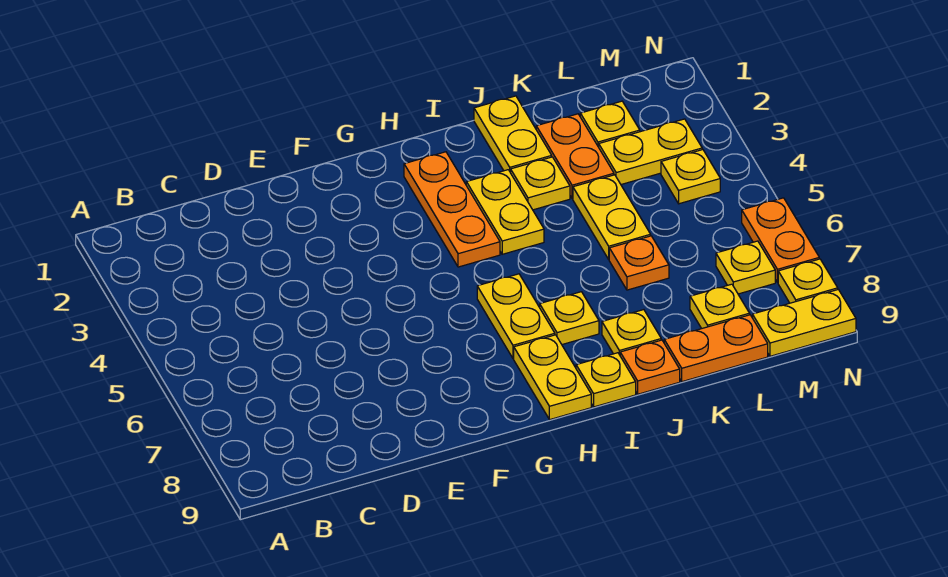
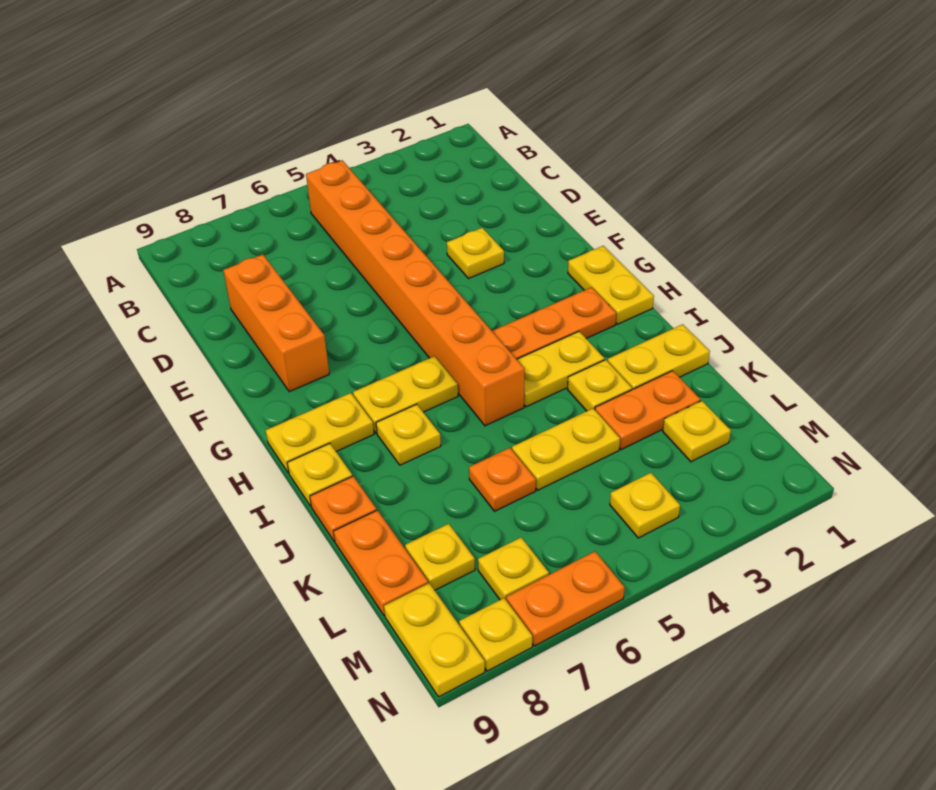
none -> orange 1x8 brick [306,160,525,426]
none -> orange 1x3 brick [223,254,329,392]
yellow 1x1 plate [602,310,661,355] -> yellow 1x1 plate moved to [447,228,504,279]
yellow 1x2 plate [599,119,702,184] -> yellow 1x2 plate moved to [568,246,654,324]

